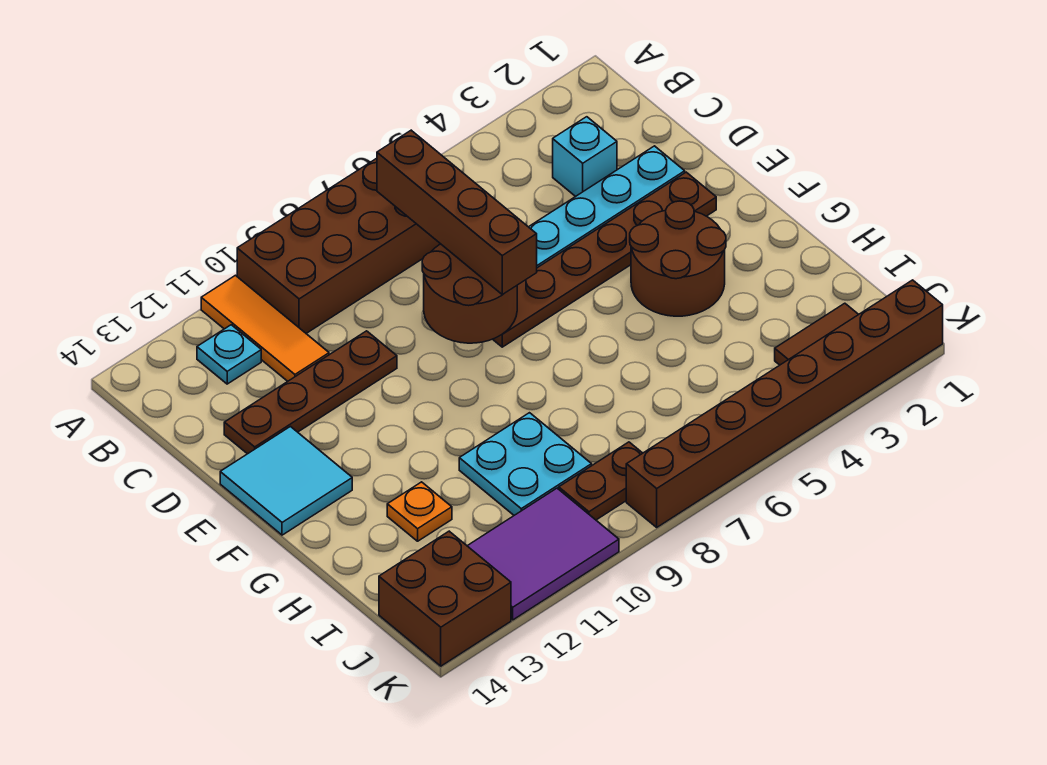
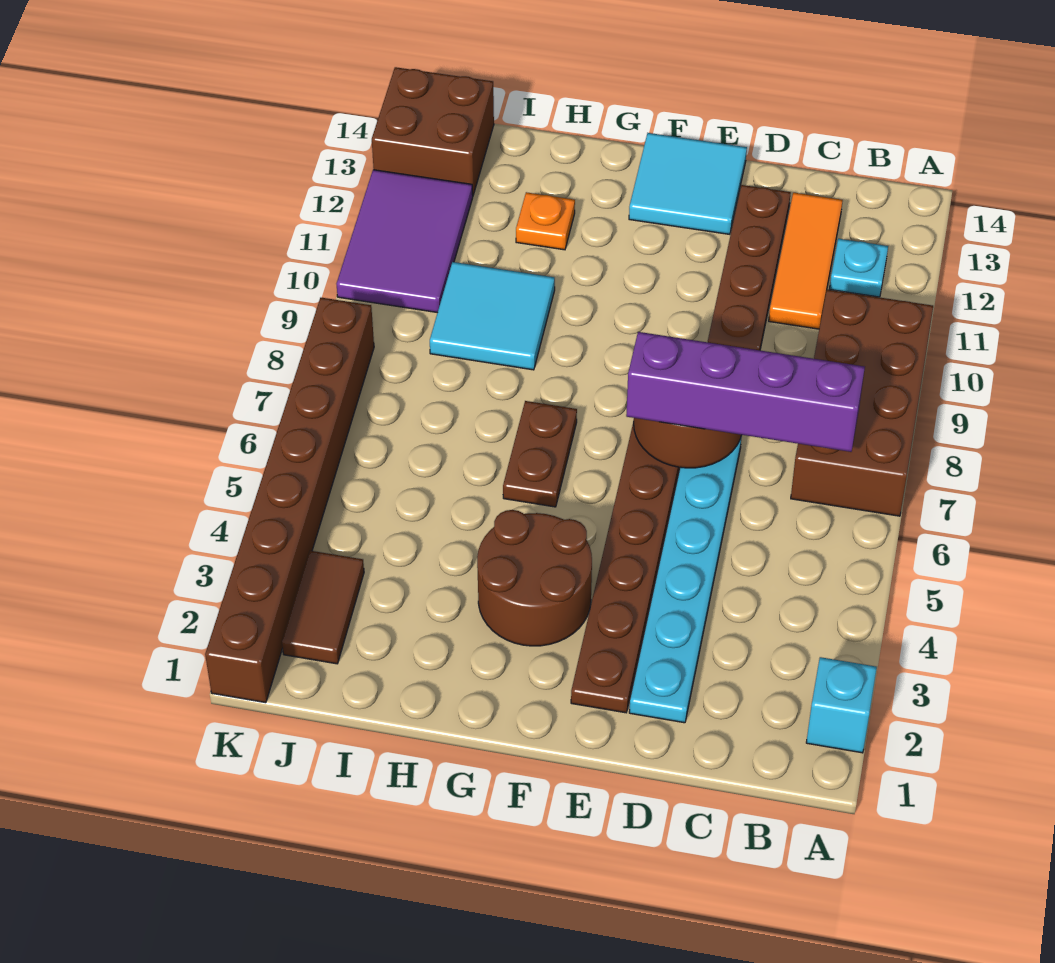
orange 1x3 tile [201,275,329,381] -> orange 1x3 tile turned to [769,193,843,329]
brown 1x4 brick [377,130,537,295] -> purple 1x4 brick [626,332,865,452]
cyan 1x1 brick [553,117,617,196] -> cyan 1x1 brick moved to [806,657,877,753]
cyan 2x2 plate [459,413,592,515] -> cyan 2x2 tile [430,262,555,370]
brown 1x2 plate [559,442,642,520] -> brown 1x2 plate moved to [503,401,577,507]

